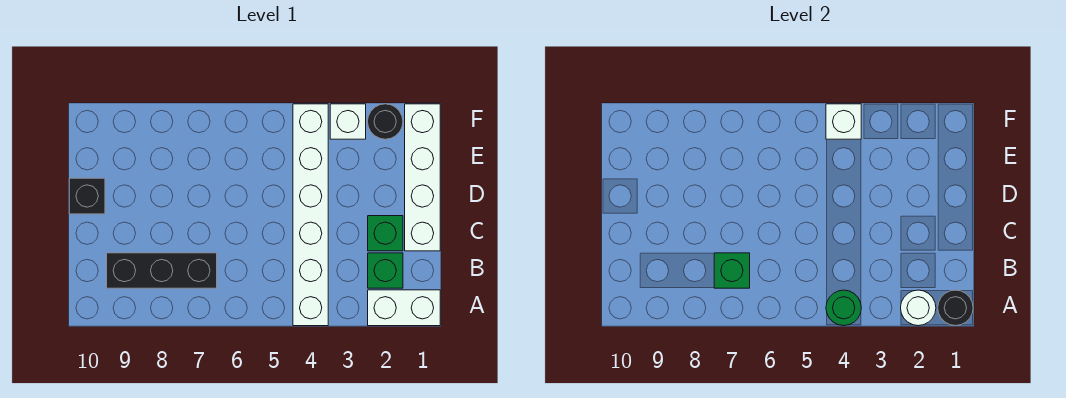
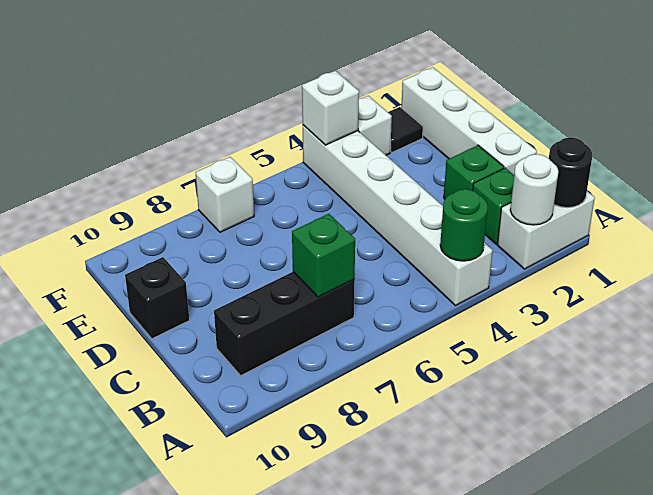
black 1x1 round brick [368,104,403,139] -> black 1x1 tile [388,107,423,152]
none -> white 1x1 brick [195,157,254,232]

